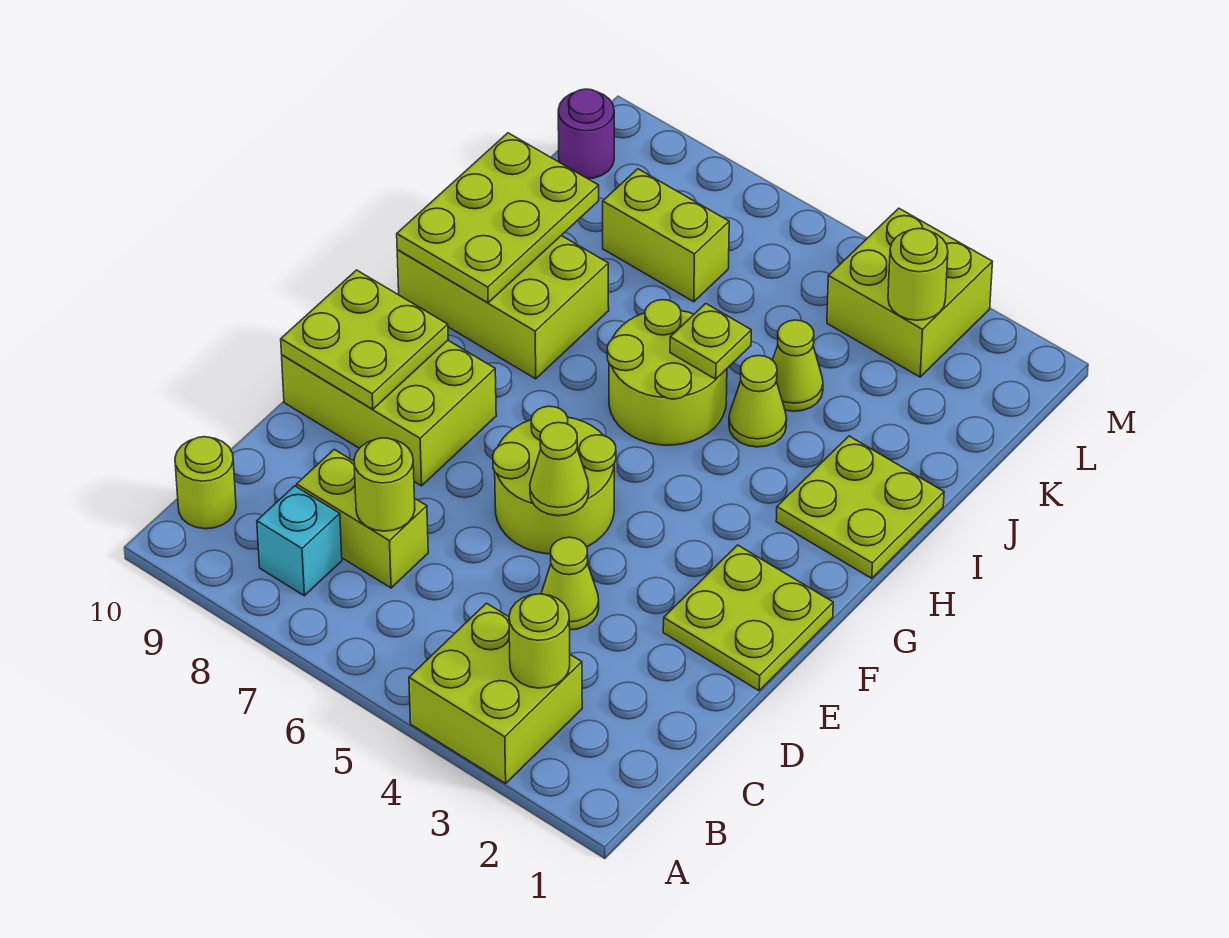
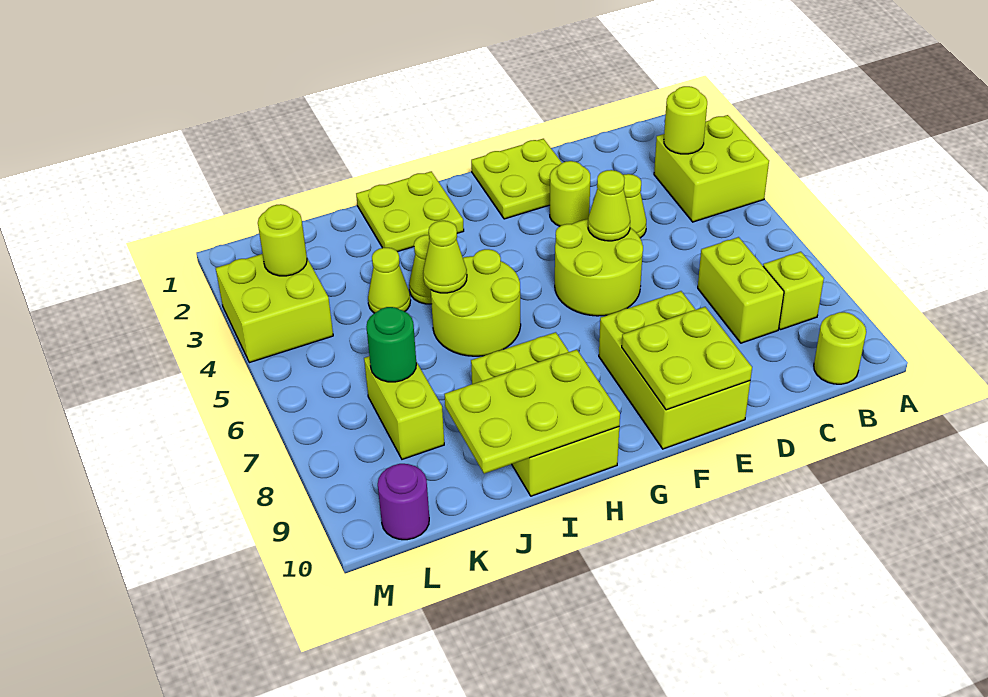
cyan 1x1 brick [257,486,342,596] -> lime 1x1 brick [763,252,824,330]
lime 1x1 round brick [354,438,415,531] -> lime 1x1 round brick moved to [550,161,590,226]
lime 1x1 plate [670,304,751,379] -> lime 1x1 cone [423,221,467,293]
none -> green 1x1 round brick [366,307,416,382]

